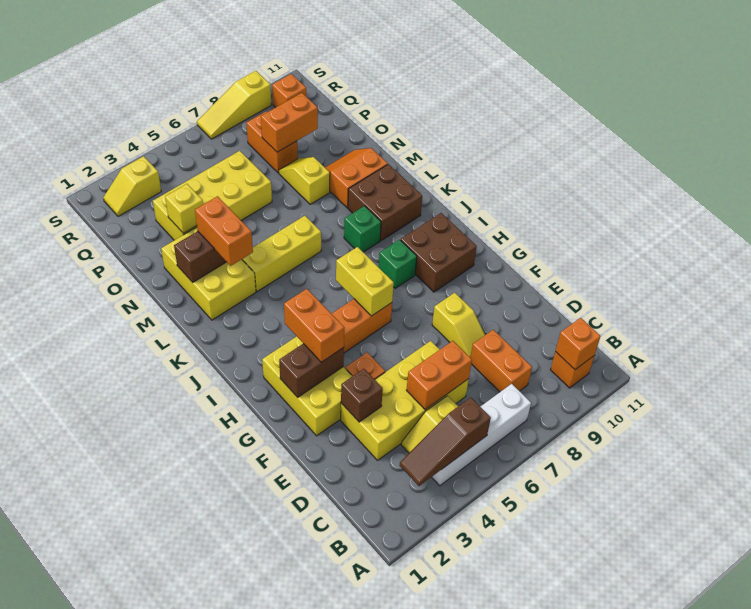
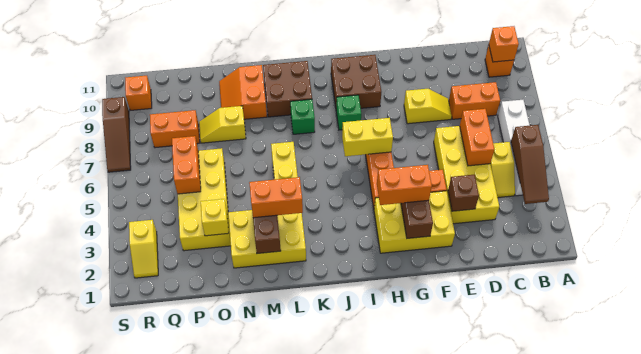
orange 1x2 brick [261,93,318,152] -> orange 1x2 brick moved to [172,136,201,194]
yellow 1x3 slope [197,71,271,139] -> brown 1x3 slope [102,97,131,172]

